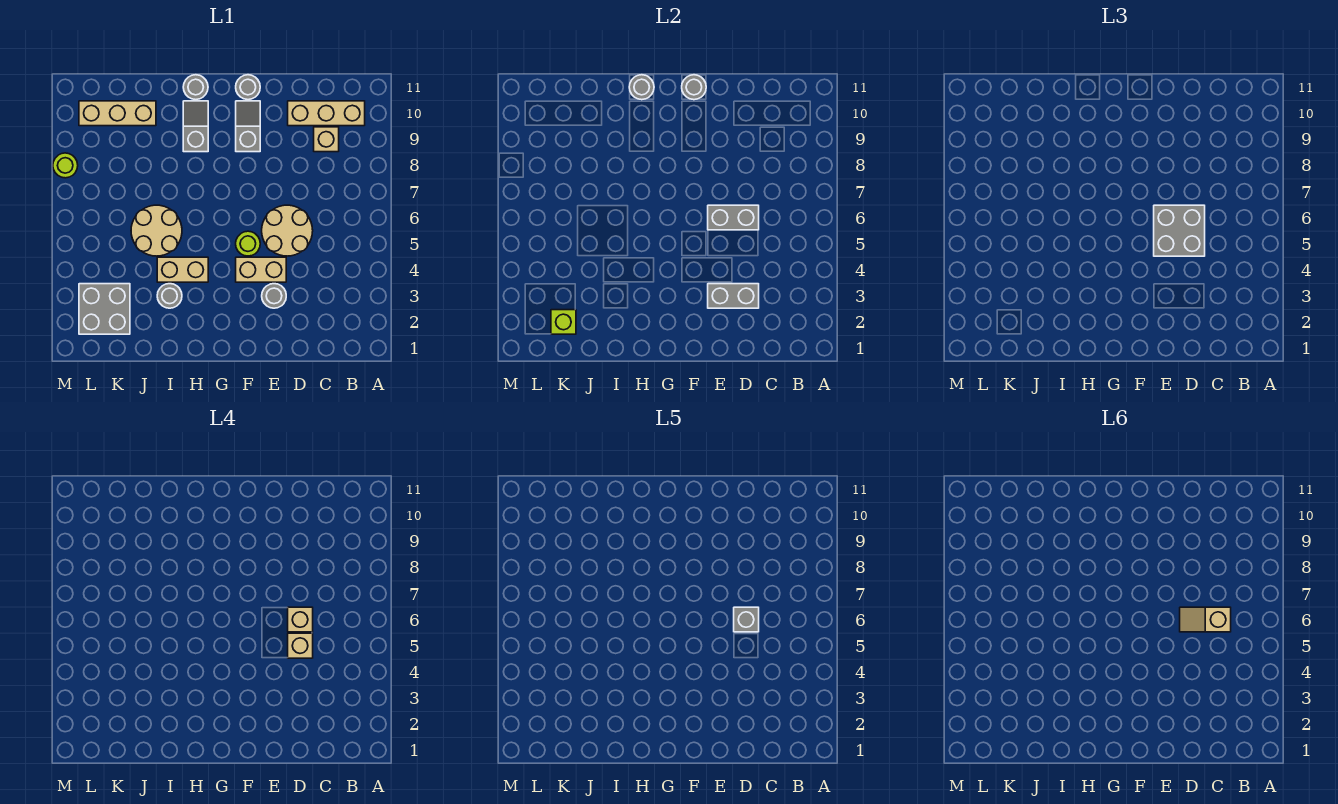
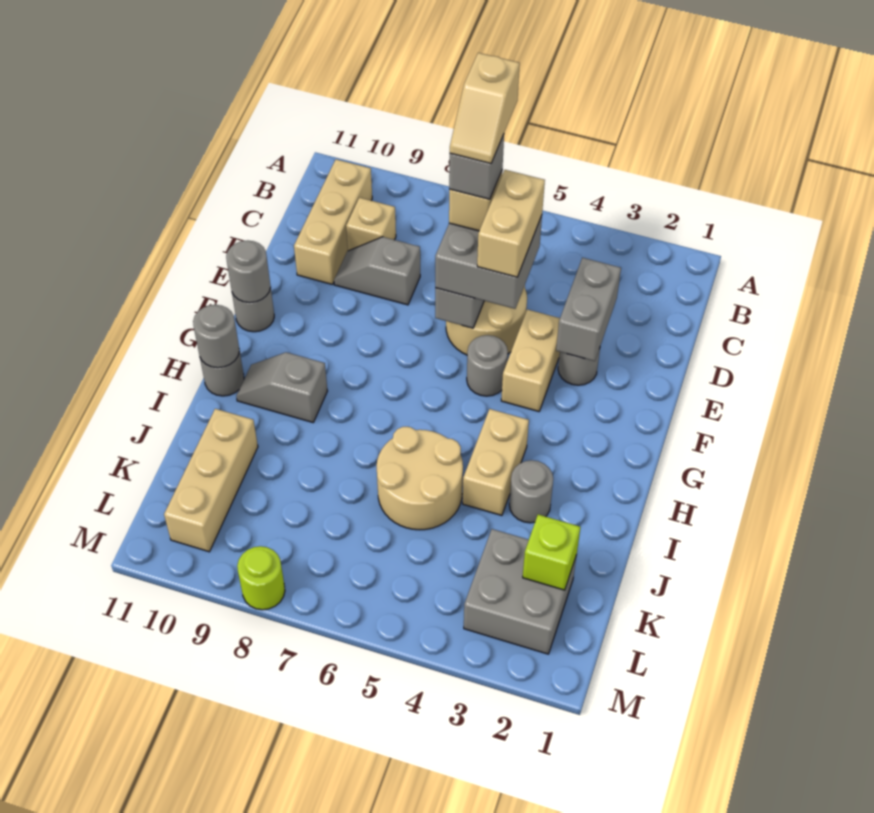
tan 1x1 brick [288,633,313,658] -> tan 1x2 brick [477,170,545,277]
lime 1x1 round brick [236,231,260,256] -> grey 1x1 round brick [467,335,508,396]
grey 1x2 slope [236,101,260,152] -> grey 1x2 slope moved to [334,237,420,305]

